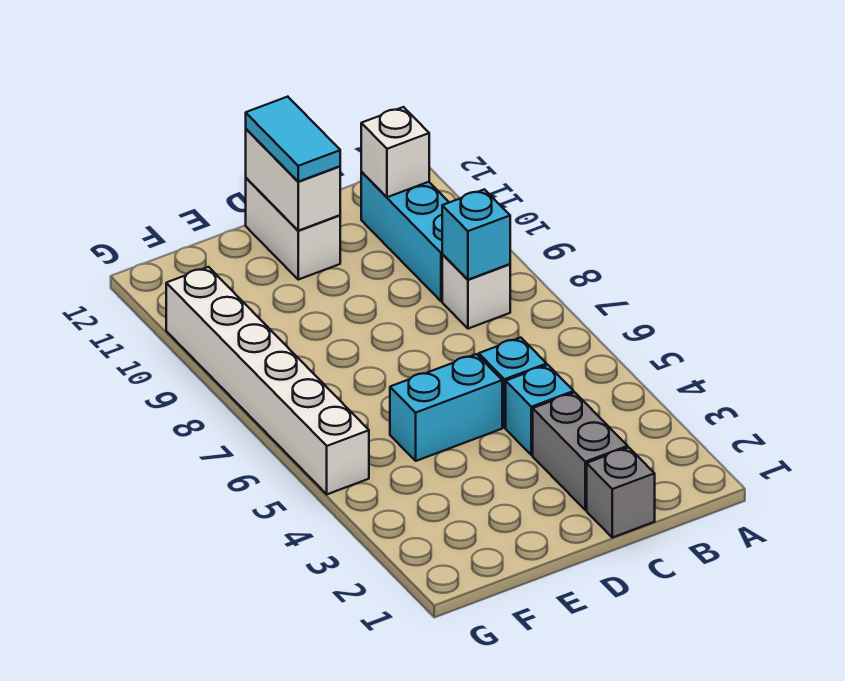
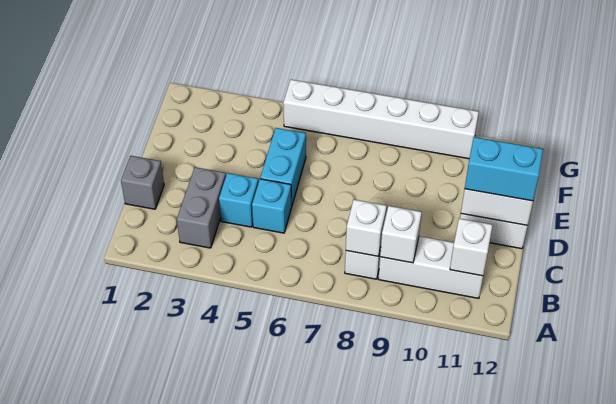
cyan 1x1 brick [442,189,510,280] -> white 1x1 brick [346,200,387,256]
cyan 1x3 brick [361,172,449,301] -> white 1x3 brick [378,236,483,298]
none -> white 1x1 brick [380,206,422,263]
grey 1x2 brick [533,392,628,510] -> grey 1x2 brick turned to [177,167,226,248]
cyan 1x2 tile [246,97,340,182] -> cyan 1x2 brick [465,137,543,201]

